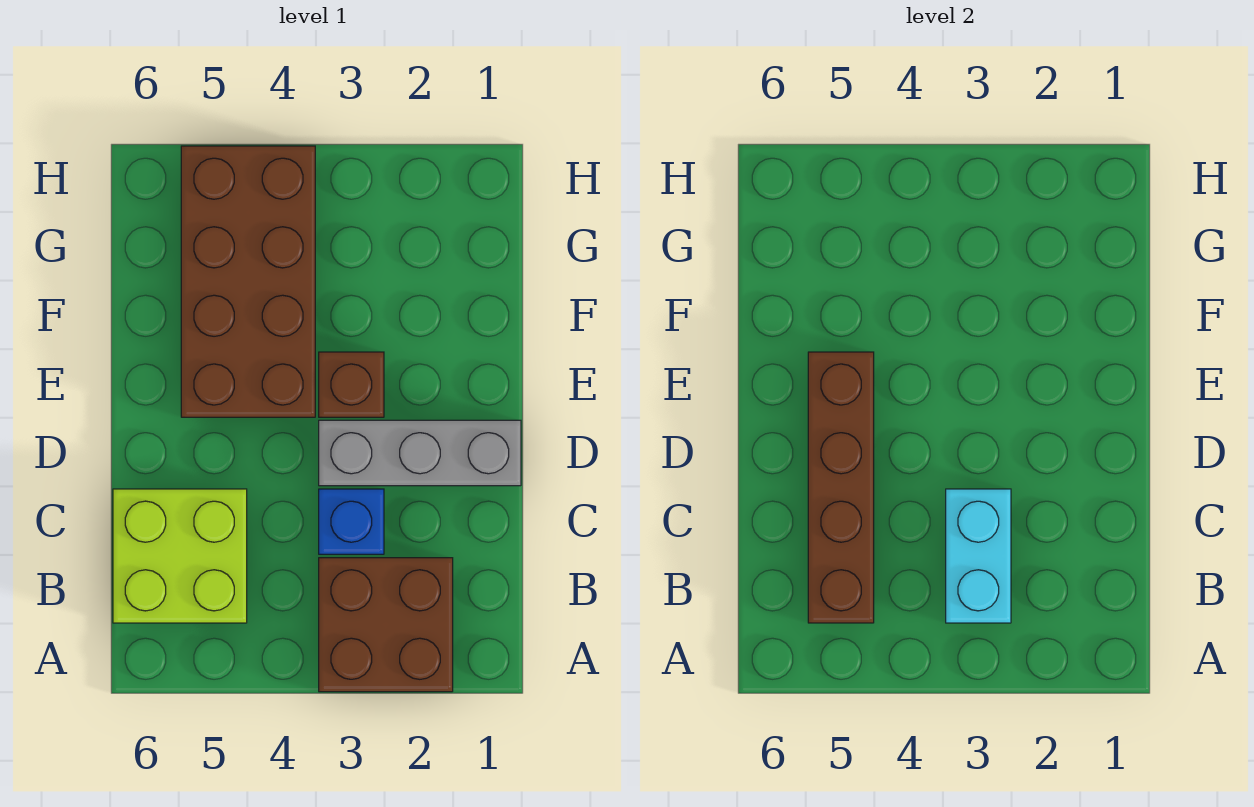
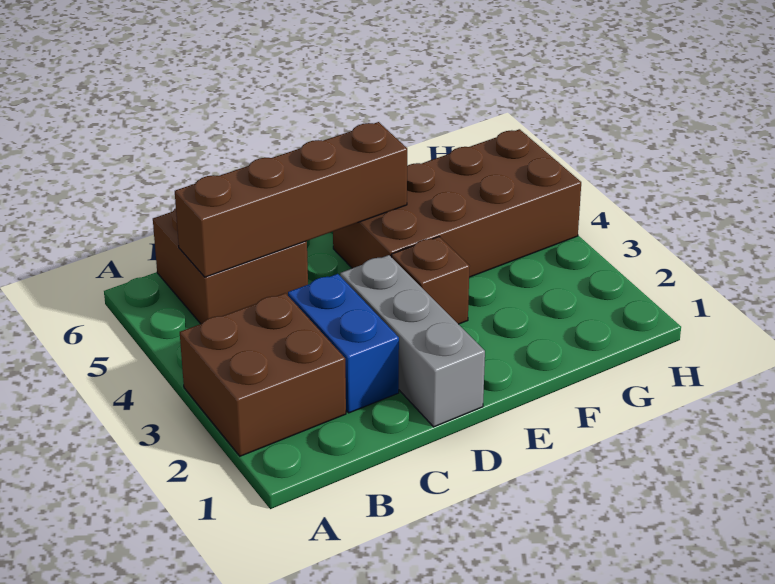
cyan 1x2 brick [946,489,1011,623] -> none
lime 2x2 brick [113,489,247,623] -> brown 2x2 brick [153,208,308,324]
blue 1x1 brick [319,489,384,554] -> blue 1x2 brick [288,274,399,413]

